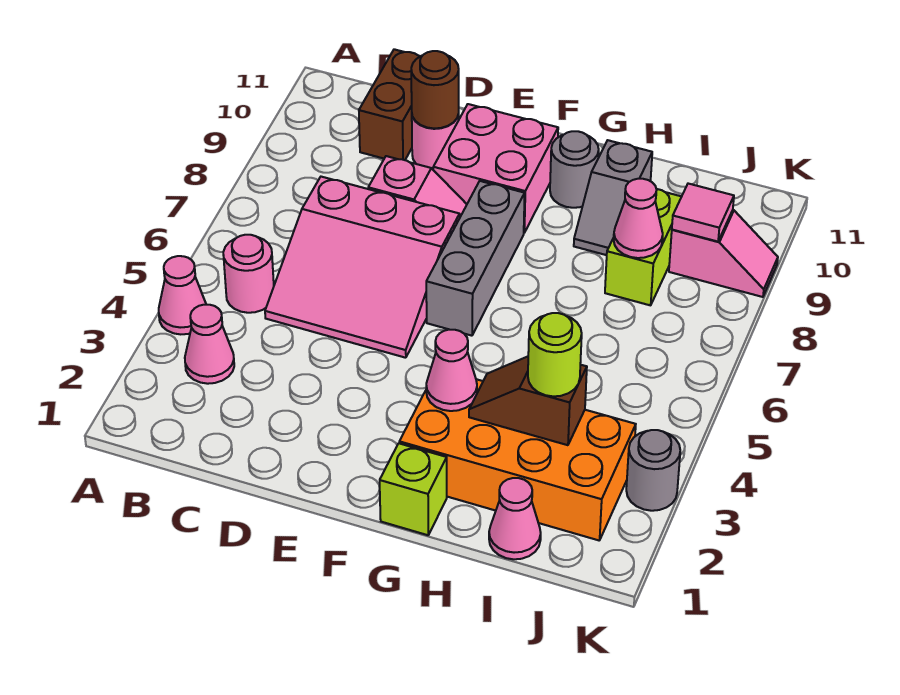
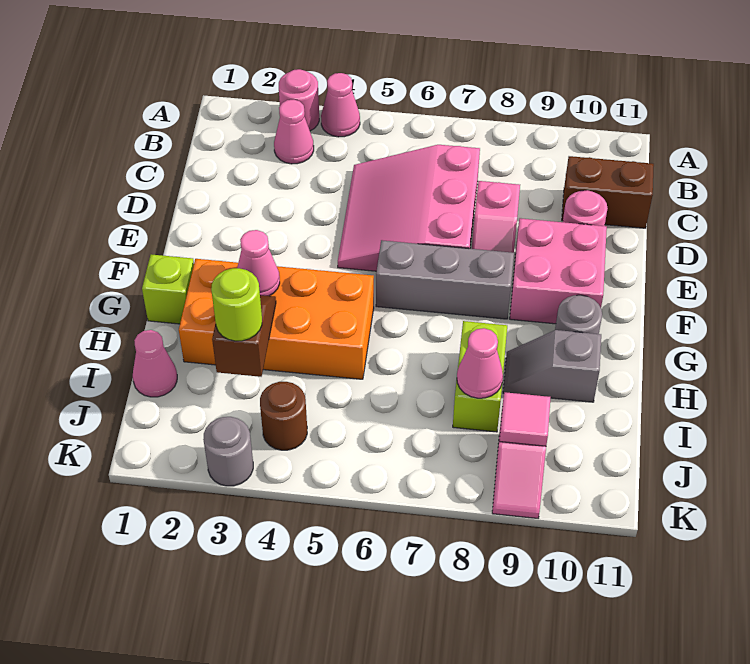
pink 1x1 round brick [223,235,274,313] -> pink 1x1 round brick moved to [279,69,319,131]
brown 1x1 round brick [411,51,459,128] -> brown 1x1 round brick moved to [260,382,307,450]
orange 2x4 brick [399,379,636,540] -> orange 2x4 brick turned to [179,259,374,379]
lime 1x2 brick [605,189,682,305] -> lime 1x2 brick turned to [453,321,507,432]

